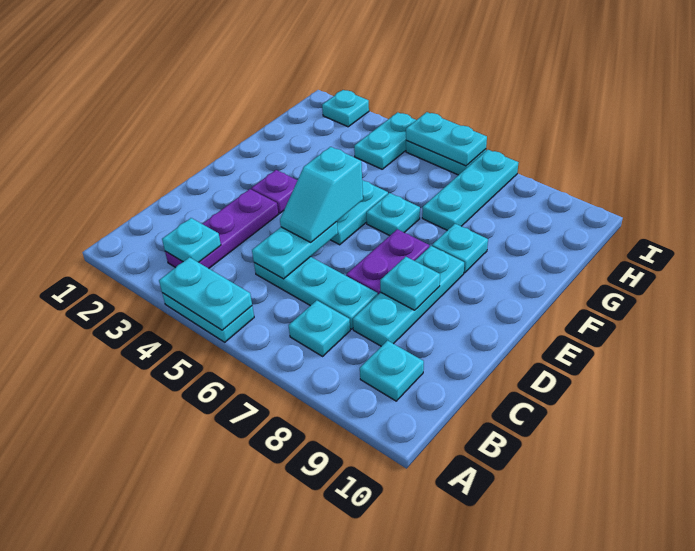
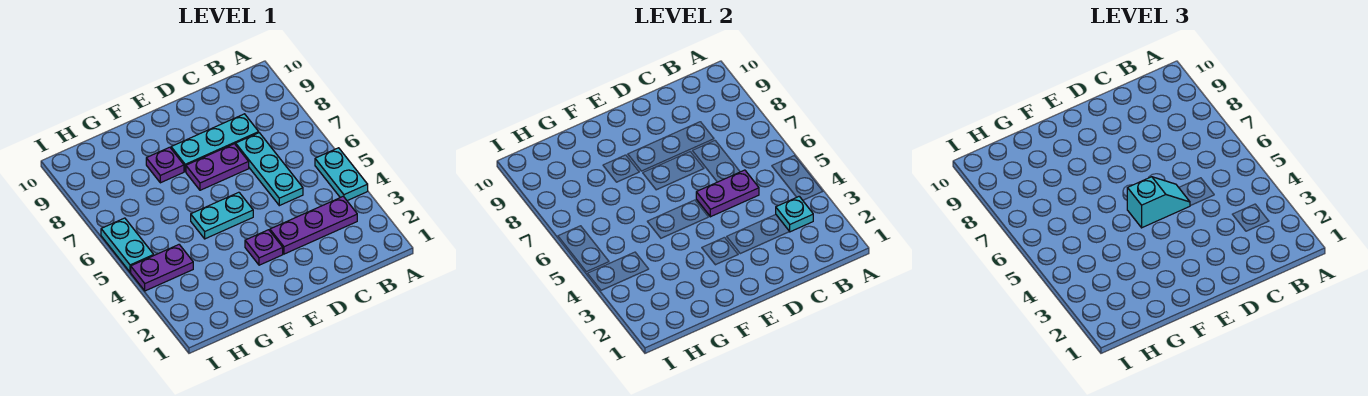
cyan 1x2 plate [159,257,252,330] -> none
cyan 1x1 plate [289,300,350,356] -> none
cyan 1x1 plate [360,341,424,401] -> none
cyan 1x2 plate [252,222,338,279] -> purple 1x2 plate [696,170,759,217]
cyan 1x1 plate [380,257,440,310] -> none
cyan 1x1 plate [366,193,420,236] -> none
cyan 1x1 plate [432,224,488,273] -> purple 1x1 plate [146,147,184,183]
cyan 1x3 plate [422,150,518,230] -> none
cyan 1x2 plate [354,112,416,169] -> purple 1x2 plate [131,245,193,291]
cyan 1x1 plate [322,90,369,127] -> none
cyan 1x2 plate [406,112,487,166] -> none

